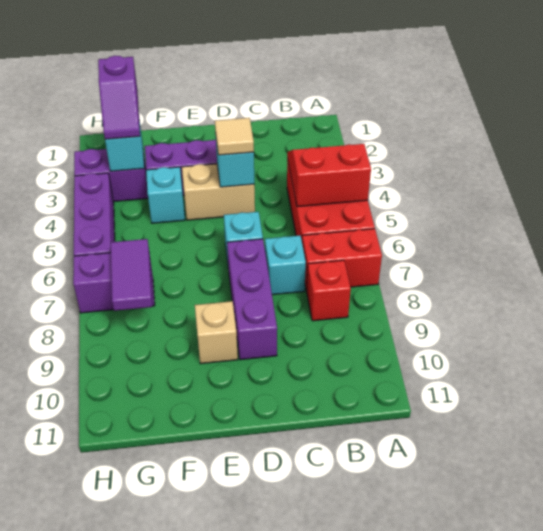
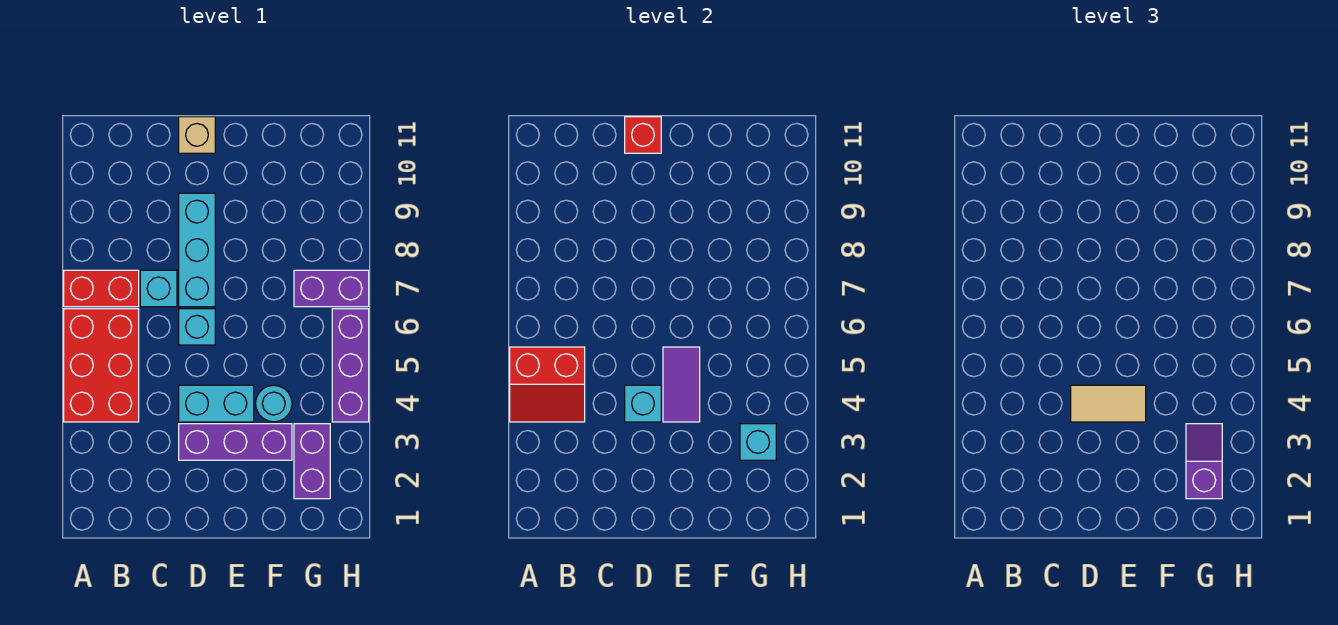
red 1x1 brick [307,260,351,321] -> red 1x1 brick moved to [625,117,661,153]
tan 1x2 brick [182,164,255,220] -> cyan 1x2 brick [179,385,254,422]
tan 1x1 tile [215,118,254,155] -> tan 1x2 tile [1071,385,1146,422]
purple 1x3 brick [227,239,277,360] -> cyan 1x3 brick [179,193,215,307]
tan 1x1 brick [195,301,238,364] -> tan 1x1 brick moved to [179,117,215,153]
cyan 1x1 brick [146,167,185,223] -> cyan 1x1 round brick [256,385,292,422]
purple 1x2 brick [74,149,148,202] -> purple 1x2 brick turned to [294,424,330,499]
purple 1x2 tile [111,239,152,311] -> purple 1x2 tile moved to [663,347,700,422]

